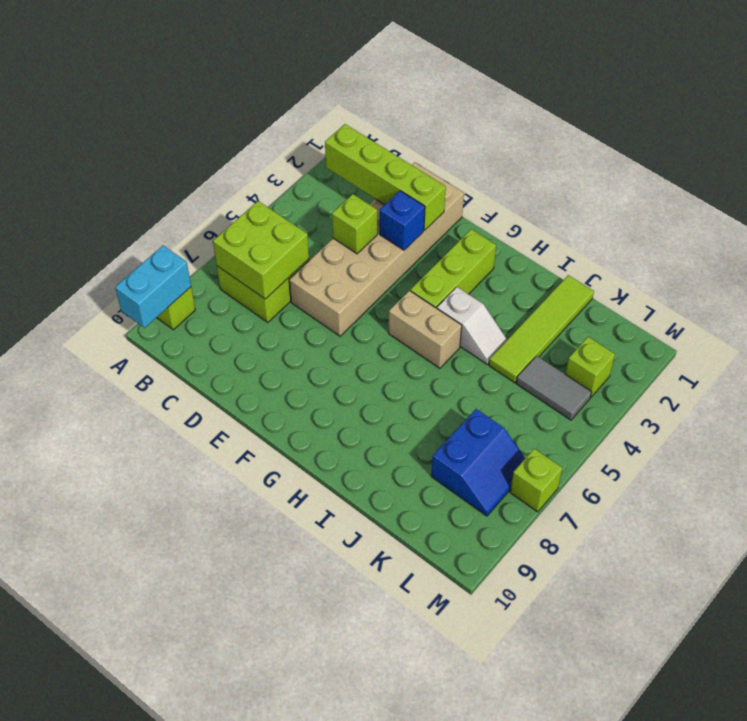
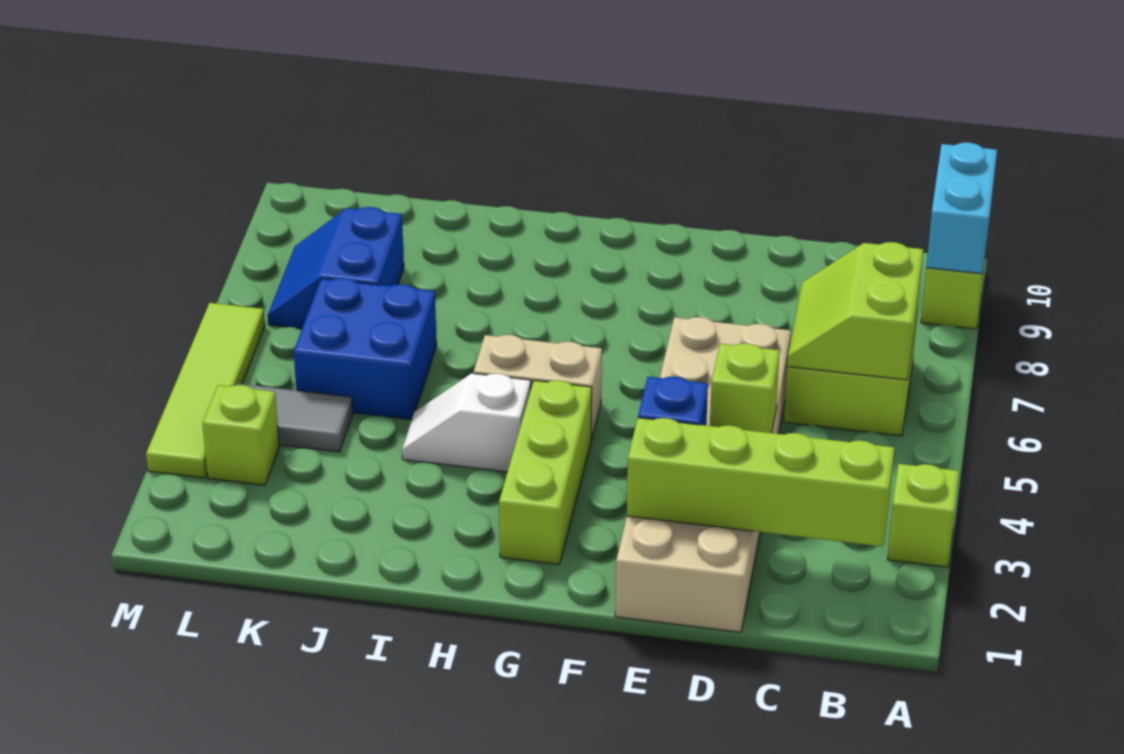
lime 2x2 brick [213,201,309,299] -> lime 2x2 slope [787,242,923,380]
lime 1x4 tile [489,275,594,383] -> lime 1x4 tile moved to [146,303,265,478]
none -> blue 2x2 brick [294,278,437,420]
lime 1x1 brick [510,449,562,512] -> lime 1x1 brick moved to [888,464,959,567]

